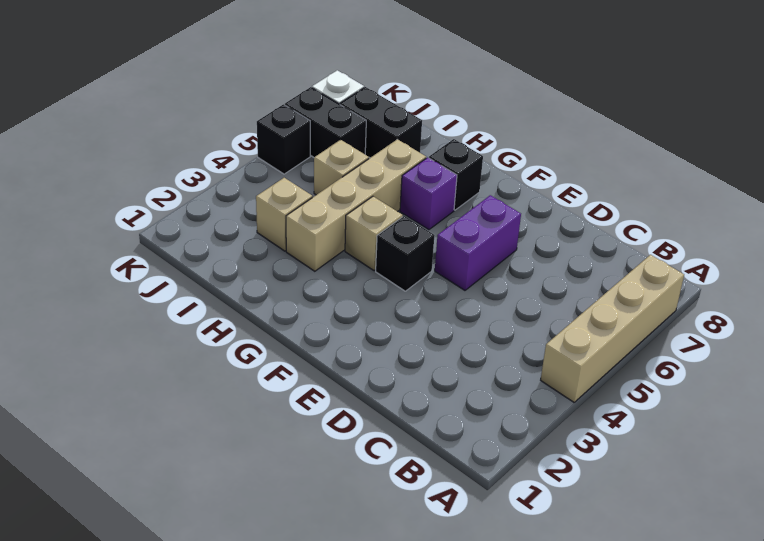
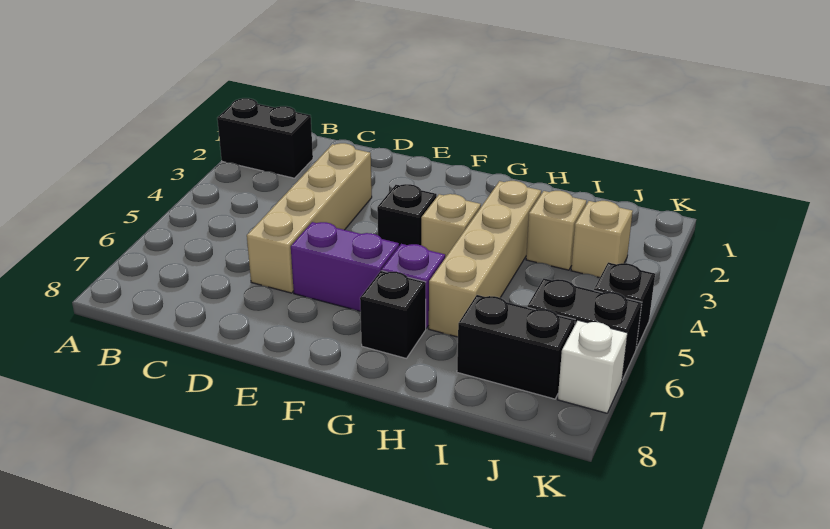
none -> black 1x2 brick [217,98,313,178]
tan 1x4 brick [541,255,684,402] -> tan 1x4 brick moved to [247,143,372,293]
purple 1x2 brick [435,195,521,290] -> purple 1x2 brick turned to [291,222,399,311]
tan 1x1 brick [314,140,369,195] -> tan 1x1 brick moved to [571,201,633,278]

